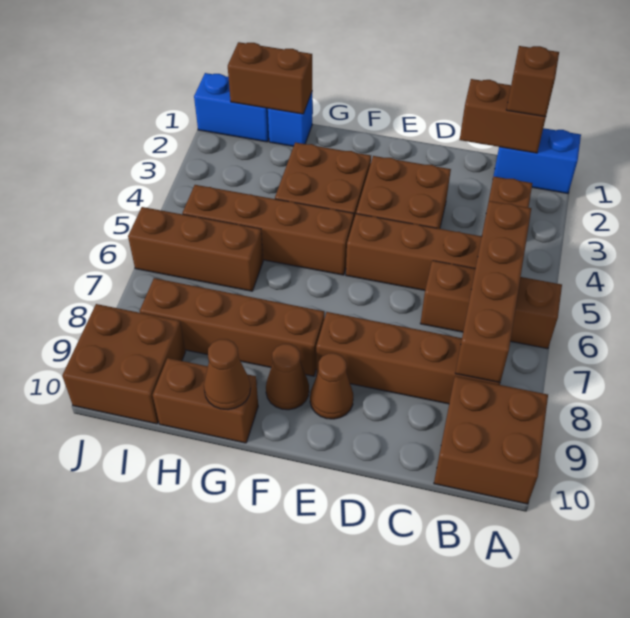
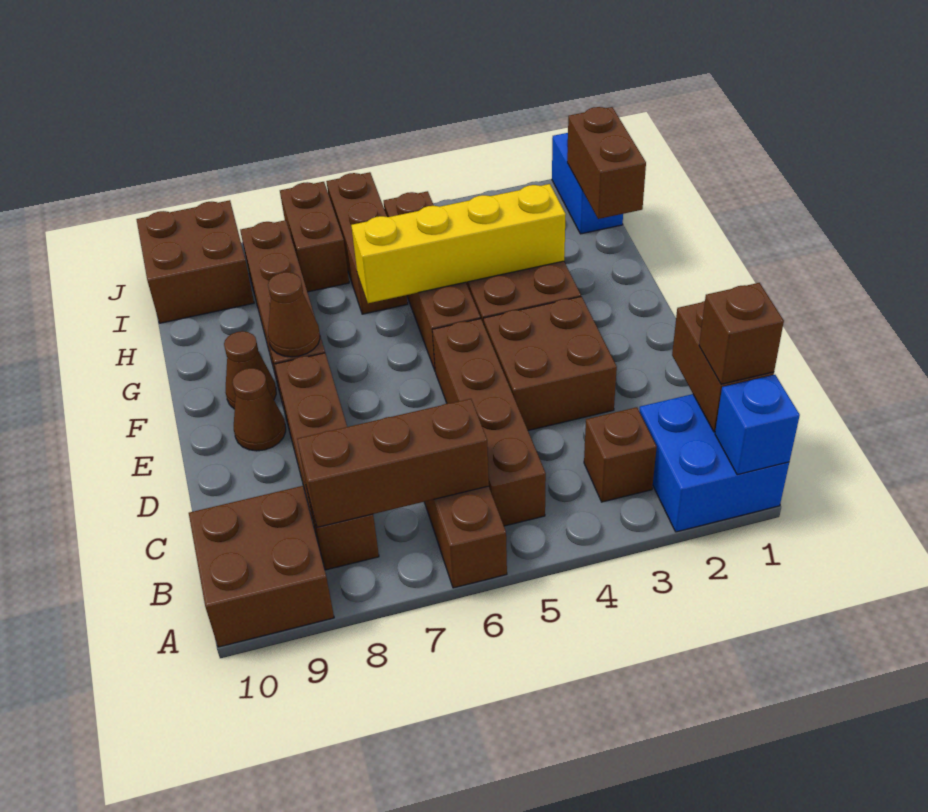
blue 1x2 brick [494,128,581,194] -> blue 2x2 brick [639,394,789,532]
brown 1x4 brick [455,201,531,383] -> brown 1x3 brick [297,399,489,527]
none -> yellow 1x4 brick [351,184,566,303]
brown 1x2 brick [153,358,258,443] -> brown 1x2 brick moved to [280,182,349,292]
brown 1x1 cone [204,339,250,409] -> brown 1x1 cone moved to [268,272,320,357]
blue 1x1 brick [268,92,312,146] -> blue 1x1 brick moved to [715,375,800,475]

